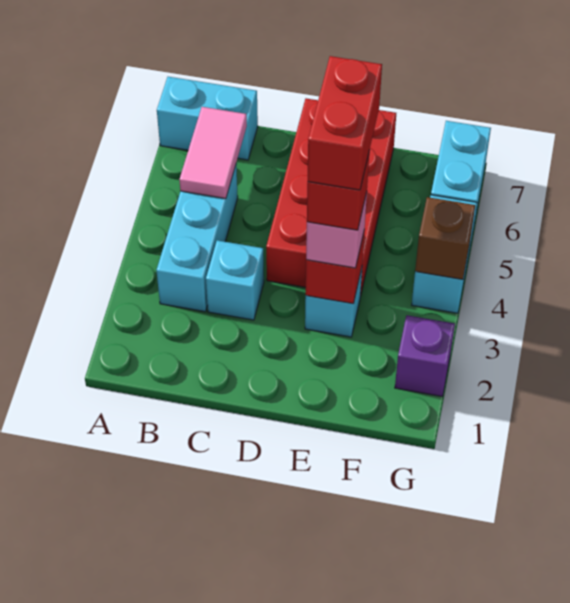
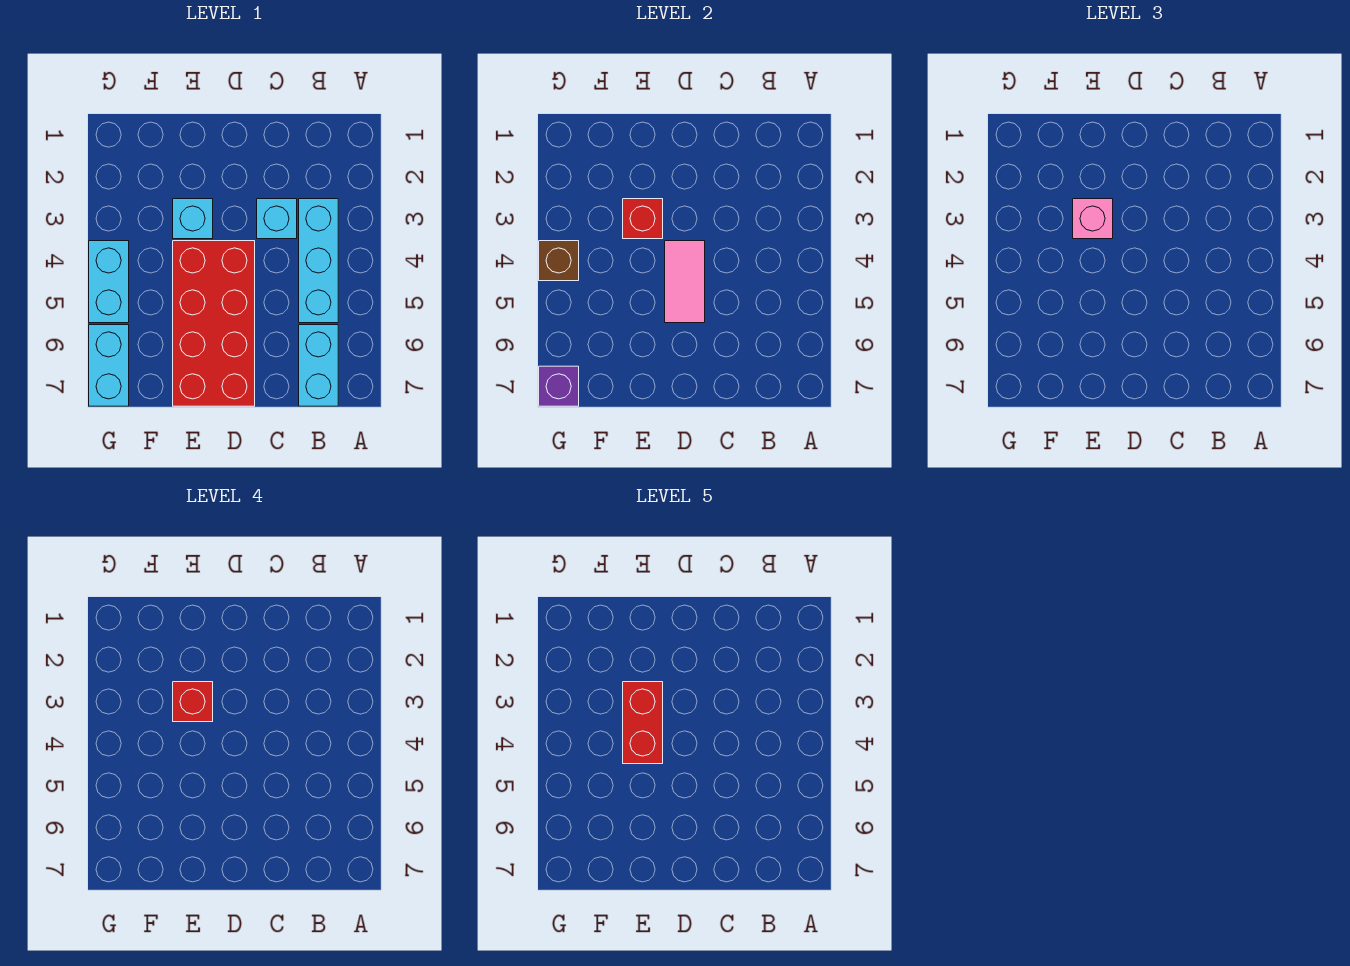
cyan 1x2 brick [157,77,258,160] -> cyan 1x2 brick turned to [299,325,338,406]
pink 1x2 tile [179,107,247,199] -> pink 1x2 tile moved to [665,241,705,323]
purple 1x1 brick [395,315,455,396] -> purple 1x1 brick moved to [539,366,579,406]

